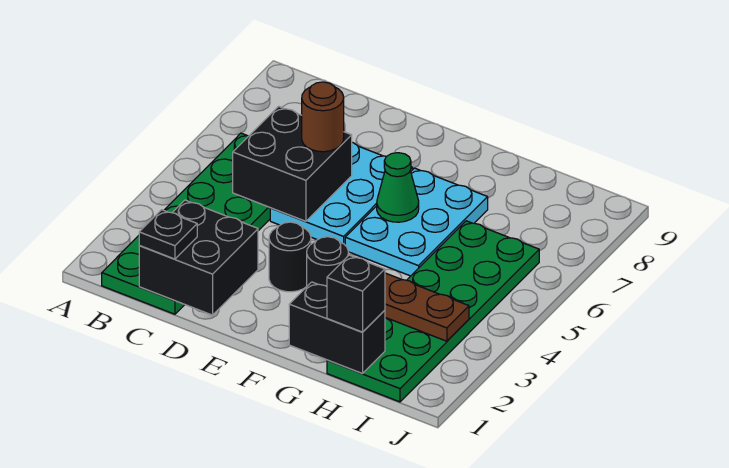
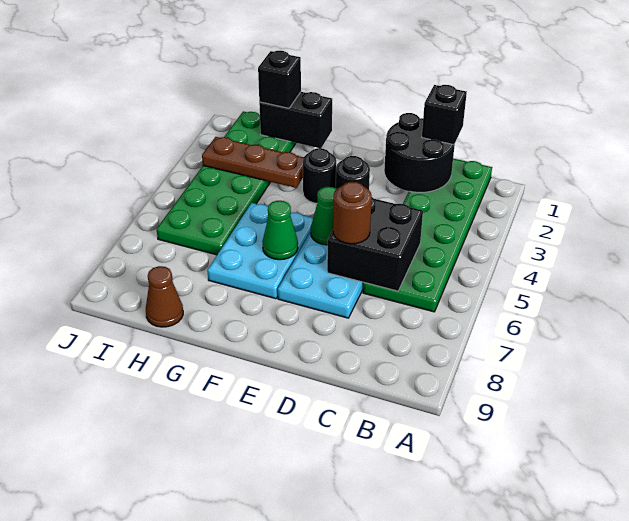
black 2x2 brick [139,200,258,315] -> black 2x2 round brick [384,113,455,192]
black 1x1 plate [139,210,197,259] -> black 1x1 brick [422,85,467,145]
none -> green 1x1 cone [311,187,336,245]
none -> brown 1x1 cone [146,266,183,327]

